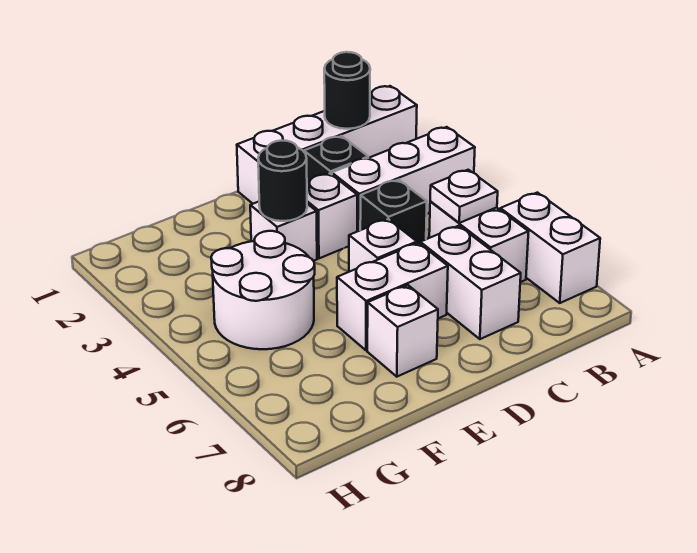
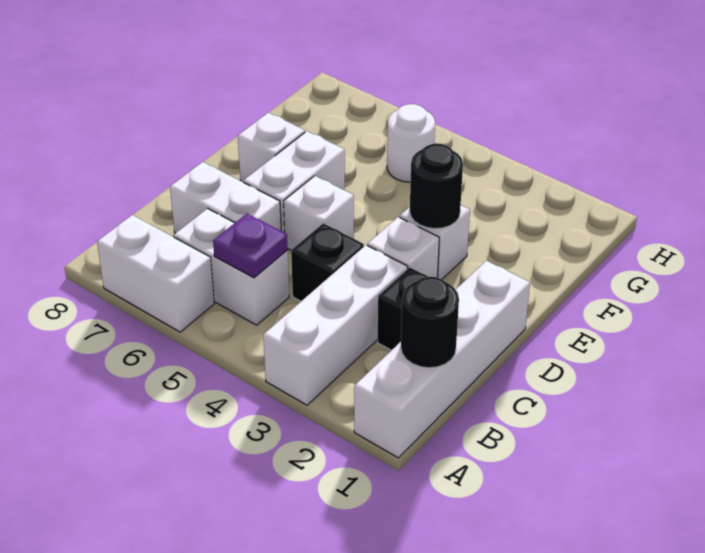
white 1x1 plate [430,170,498,223] -> purple 1x1 plate [213,214,287,278]
white 2x2 round brick [211,231,315,349] -> white 1x1 round brick [387,104,435,182]

